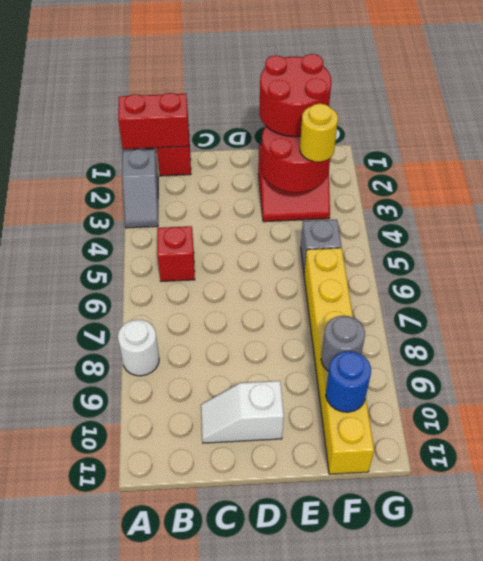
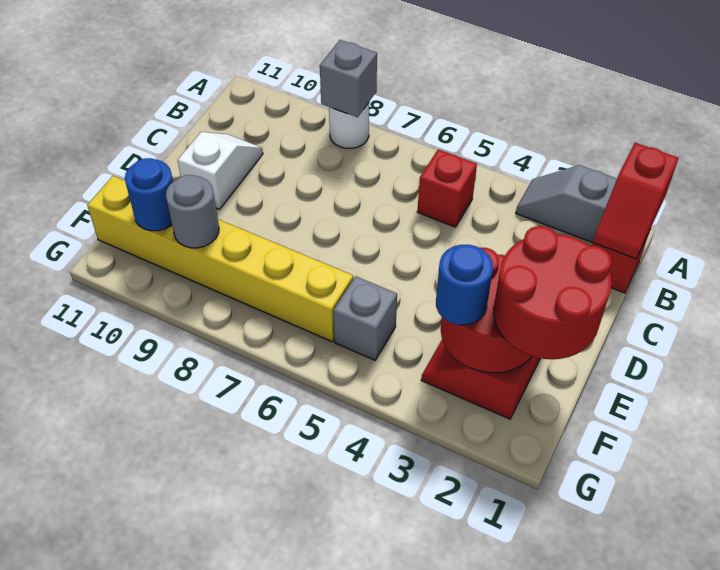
red 1x2 brick [118,93,189,149] -> red 1x2 slope [593,143,678,259]
none -> grey 1x1 brick [320,40,377,117]
yellow 1x1 round brick [300,103,338,162] -> blue 1x1 round brick [436,245,493,325]

